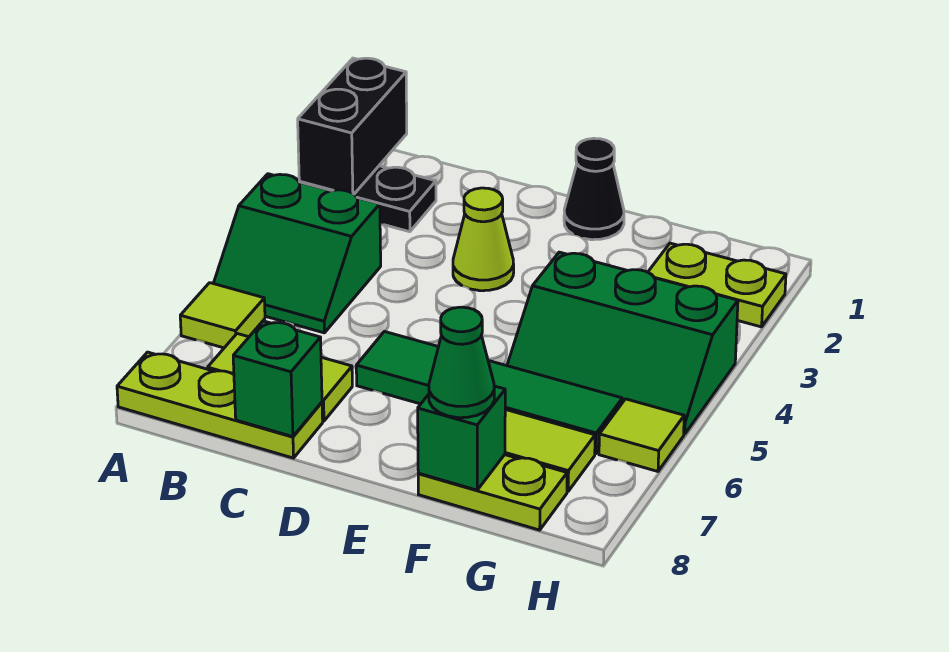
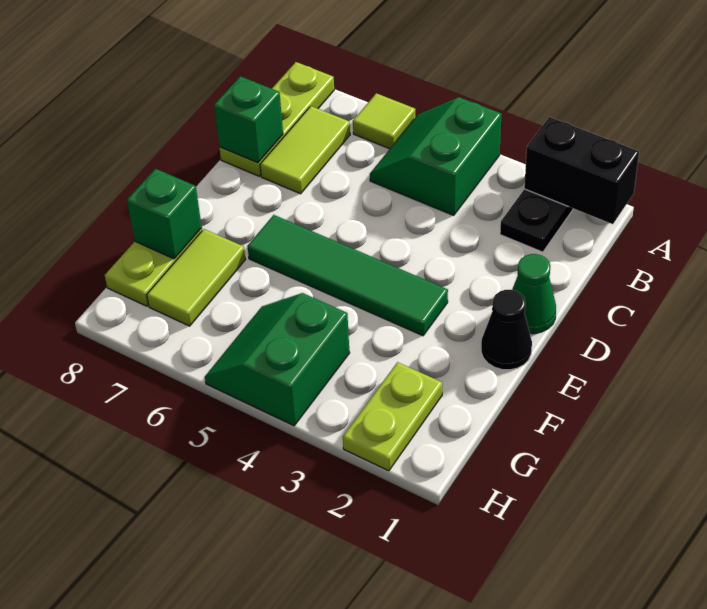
lime 1x1 cone [453,188,514,291] -> none
green 1x4 tile [356,331,622,454] -> green 1x4 tile turned to [248,215,448,336]
green 2x3 slope [507,252,738,434] -> green 2x2 slope [205,293,350,426]
green 1x1 cone [429,307,494,418] -> green 1x1 cone moved to [512,254,556,334]
lime 1x1 tile [599,399,684,471] -> none

